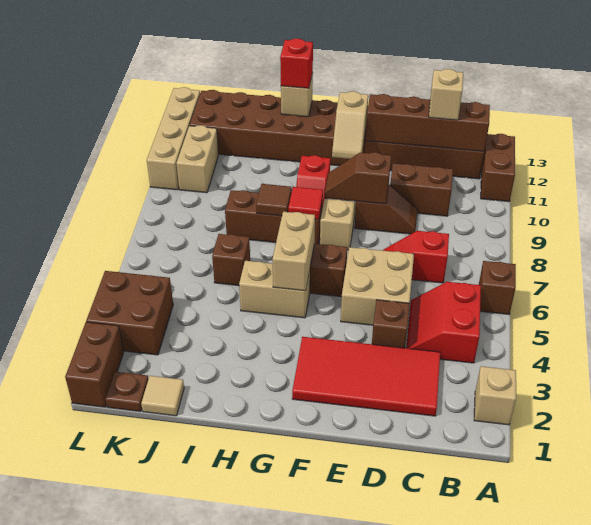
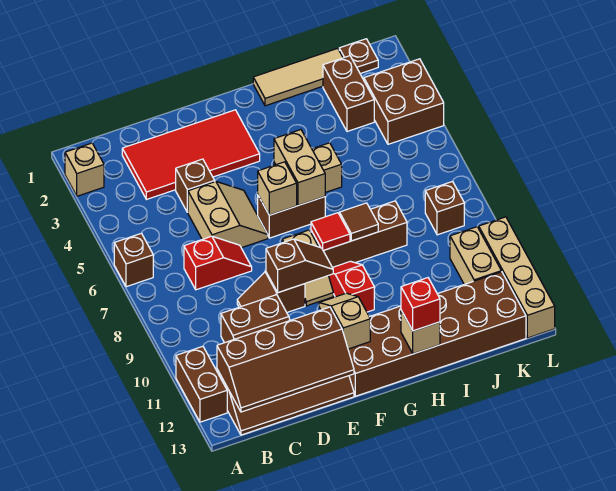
red 2x2 slope [406,282,481,363] -> none
tan 1x1 brick [429,69,463,120] -> tan 1x1 brick moved to [258,162,297,215]
tan 2x2 brick [341,247,414,325] -> tan 2x2 slope [188,181,268,248]
brown 1x1 brick [212,234,250,286] -> brown 1x1 brick moved to [425,181,464,235]
tan 1x1 tile [141,376,184,416] -> tan 1x3 tile [253,48,343,106]
brown 1x2 brick [65,322,124,407] -> brown 1x2 brick moved to [323,56,374,132]

